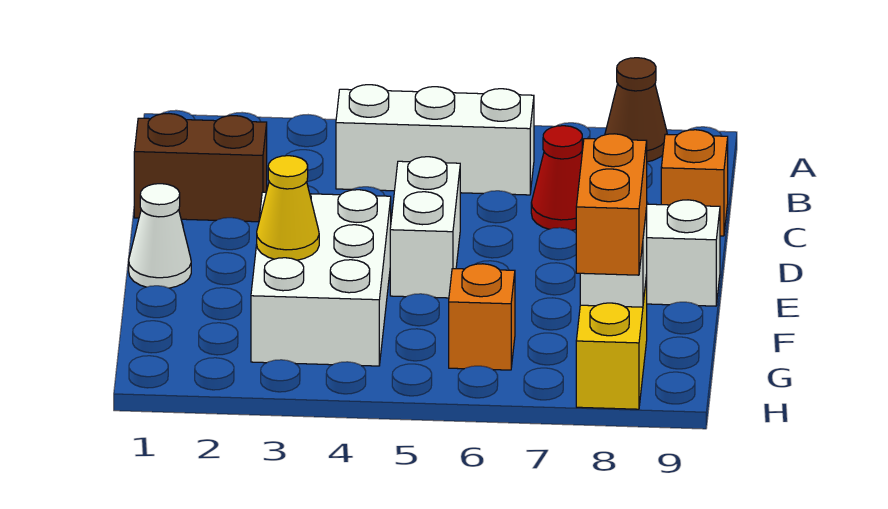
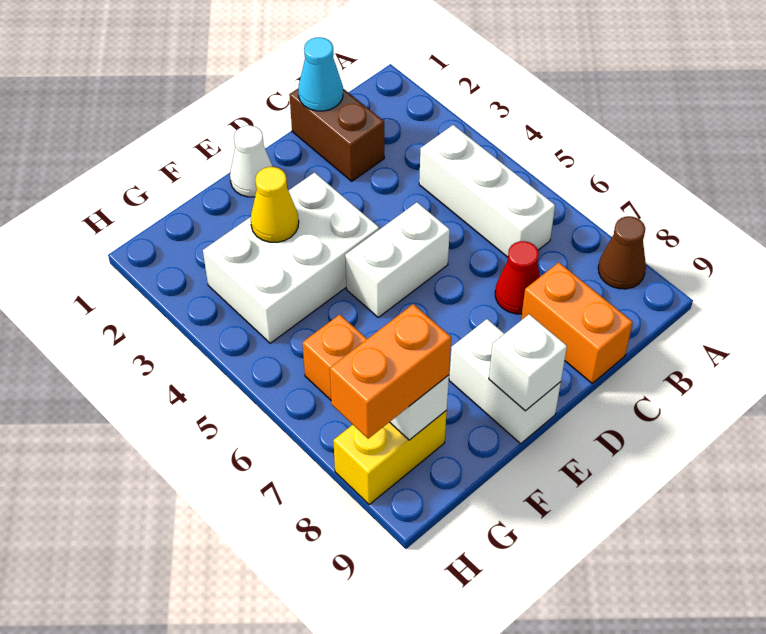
none -> cyan 1x1 cone [298,37,343,111]
orange 1x1 brick [661,130,728,236] -> orange 1x2 brick [521,262,633,383]
none -> white 1x1 brick [489,314,567,411]

